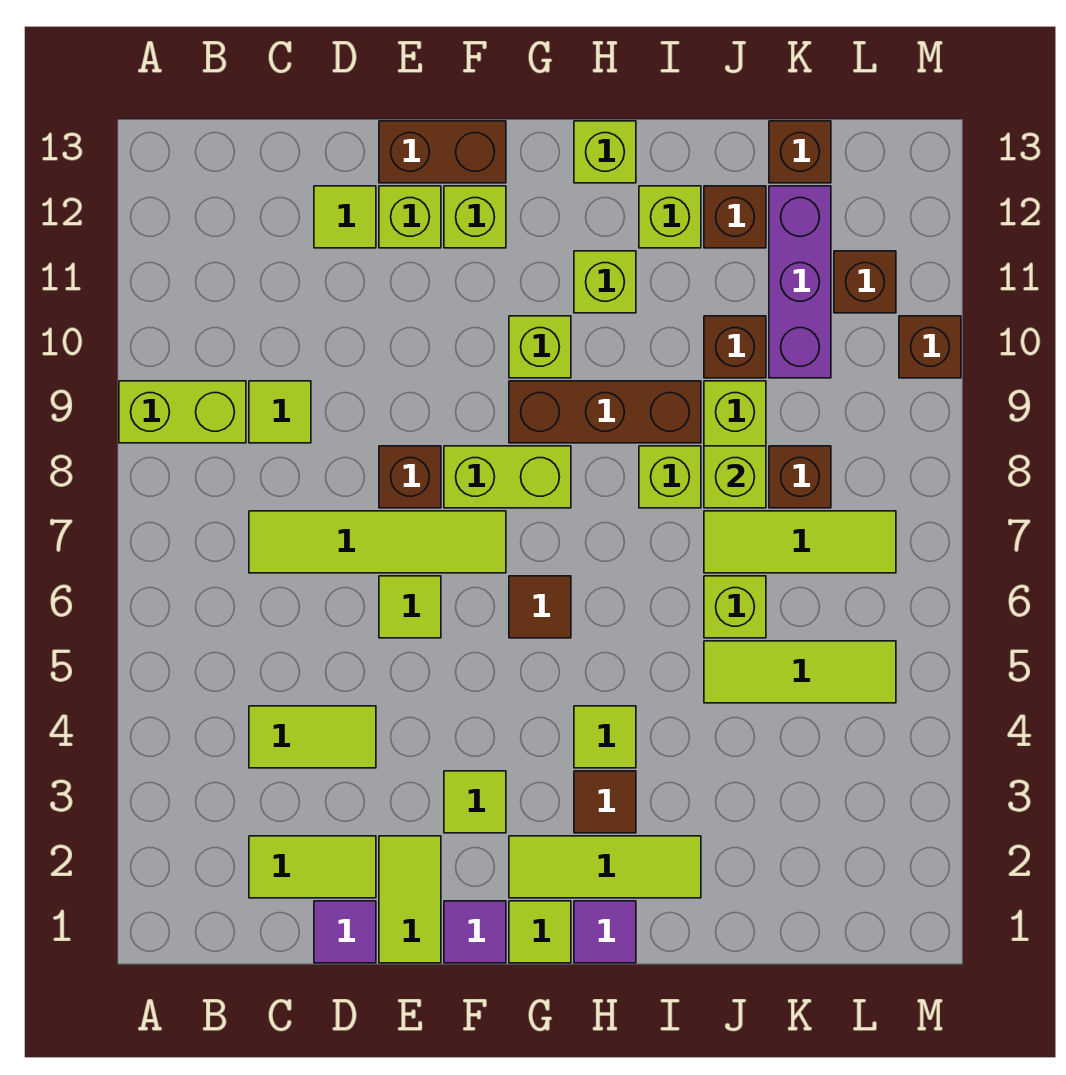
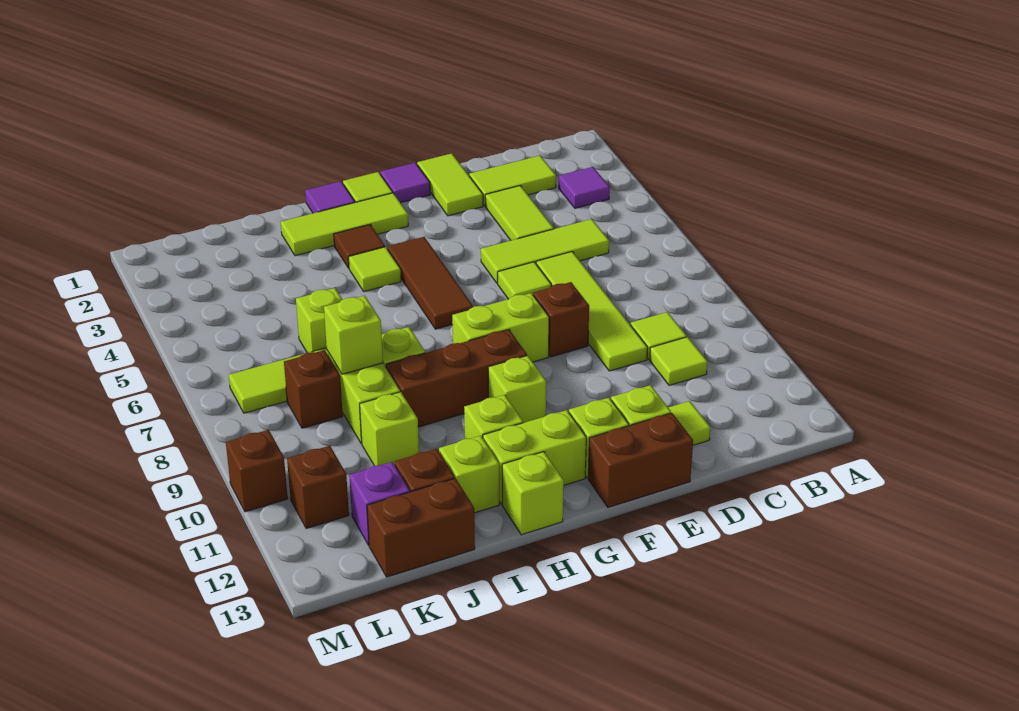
lime 1x2 brick [119,381,246,443] -> lime 1x2 brick moved to [483,410,586,504]
lime 1x2 tile [249,706,376,768] -> lime 1x2 tile turned to [485,186,554,240]
lime 1x4 tile [249,511,506,573] -> lime 1x4 tile turned to [536,252,648,371]
purple 1x1 tile [314,901,376,963] -> purple 1x1 tile moved to [559,167,610,208]
lime 1x1 tile [444,771,506,833] -> lime 1x1 tile moved to [650,337,708,385]
brown 1x1 tile [509,576,571,638] -> brown 1x3 tile [388,237,473,329]
lime 1x3 tile [704,641,896,703] -> lime 1x3 tile moved to [481,219,609,284]
brown 1x1 brick [704,316,766,378] -> lime 1x1 brick [360,392,419,466]
purple 1x3 brick [769,186,831,378] -> purple 1x1 brick [349,462,410,545]
brown 1x1 brick [769,121,831,183] -> brown 1x2 brick [367,478,475,577]

